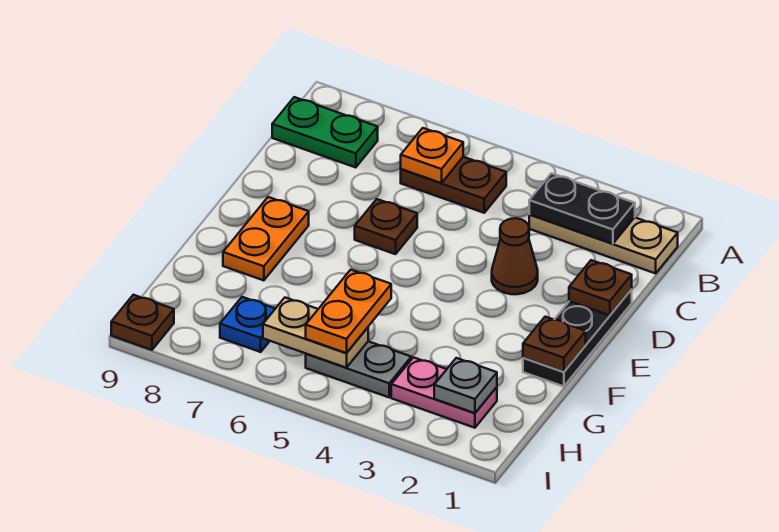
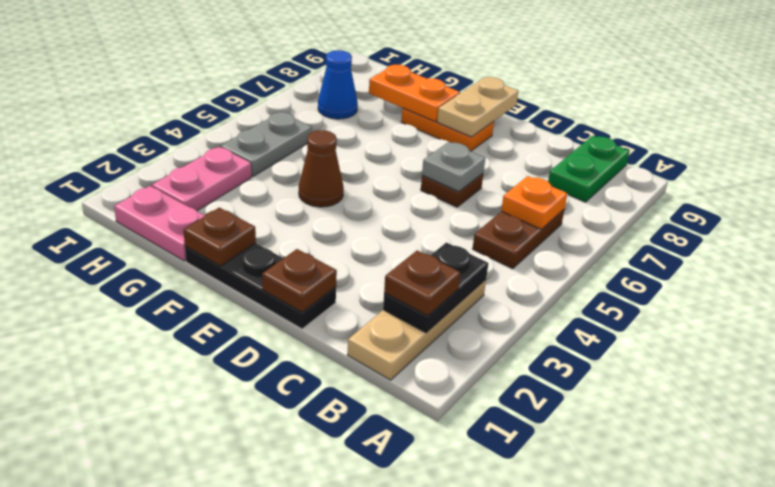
brown 1x1 cone [492,218,538,294] -> brown 1x1 cone moved to [299,130,344,207]
none -> pink 1x2 plate [114,186,205,261]
orange 1x2 plate [306,270,391,353] -> orange 1x2 plate moved to [369,65,460,122]
grey 1x1 plate [434,358,497,413] -> grey 1x1 plate moved to [422,142,485,192]
tan 1x2 plate [263,298,368,368] -> tan 1x2 plate moved to [437,77,518,137]
blue 1x1 plate [220,297,275,352] -> blue 1x1 cone [318,50,358,119]
brown 1x1 plate [111,295,174,350] -> brown 1x1 plate moved to [384,251,461,316]

